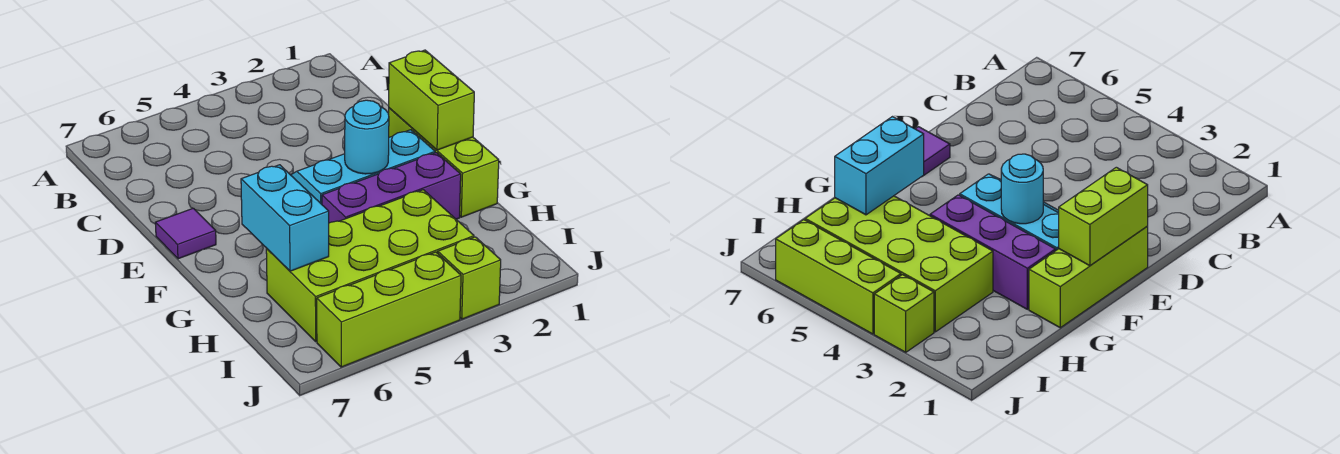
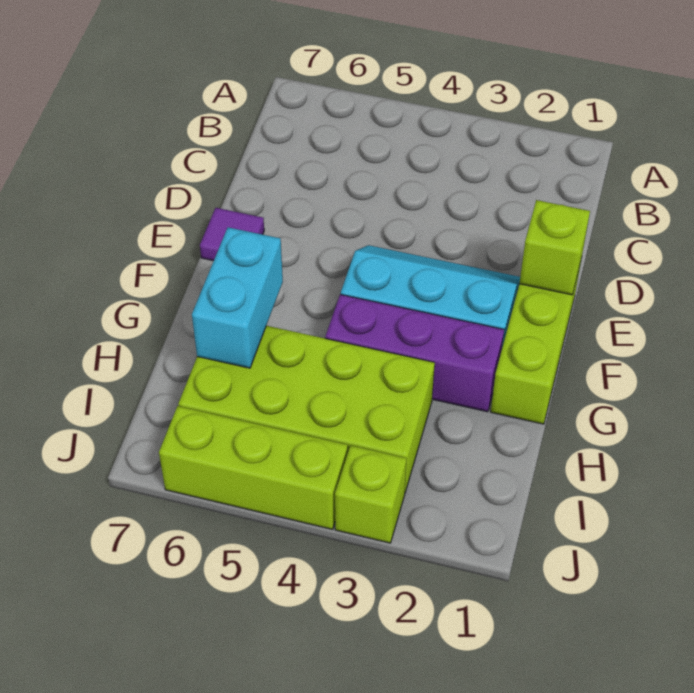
lime 1x2 brick [389,50,474,150] -> lime 1x1 brick [519,200,590,295]
cyan 1x1 round brick [345,100,389,174] -> none

